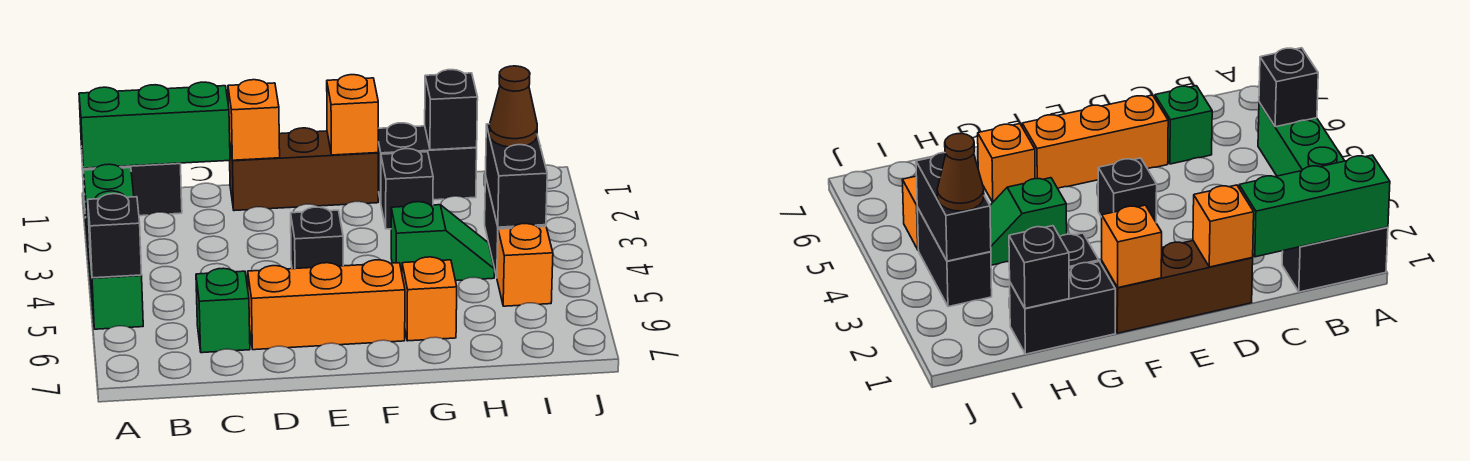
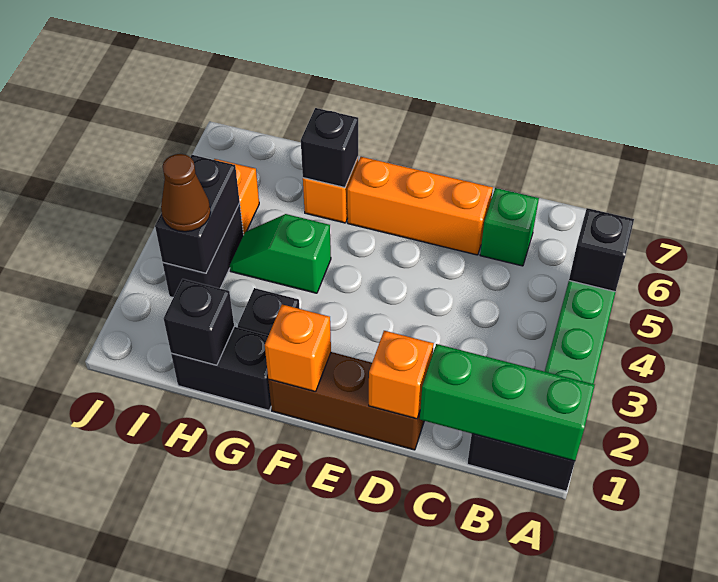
black 1x1 brick [291,207,343,269] -> black 1x1 brick moved to [301,108,358,188]

